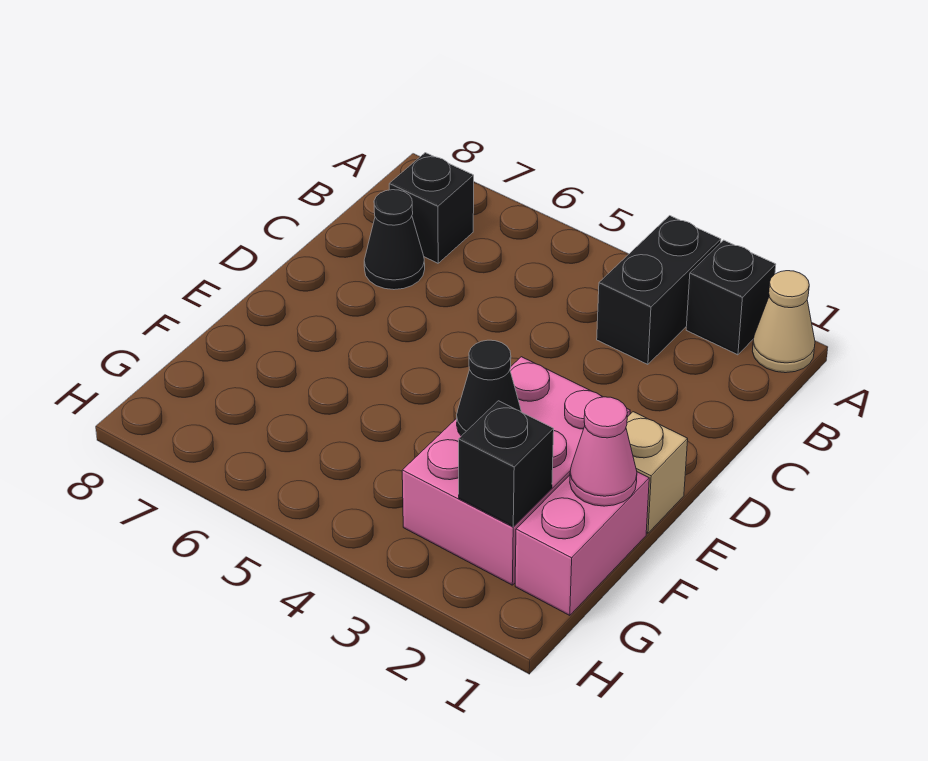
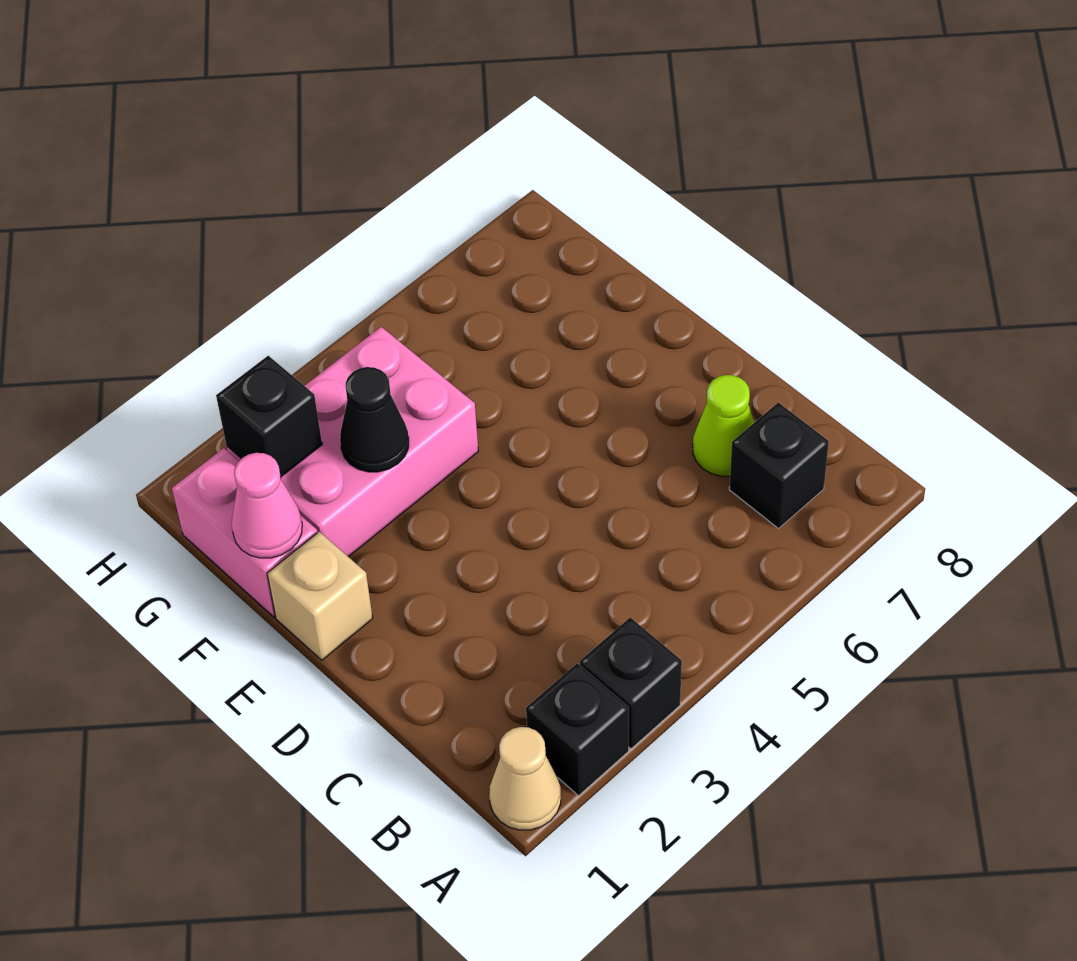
black 1x2 brick [597,216,721,364] -> black 1x1 brick [580,617,682,749]
black 1x1 cone [364,190,425,290] -> lime 1x1 cone [693,375,754,476]
pink 2x3 brick [402,357,630,585] -> pink 2x3 brick turned to [226,327,478,557]

